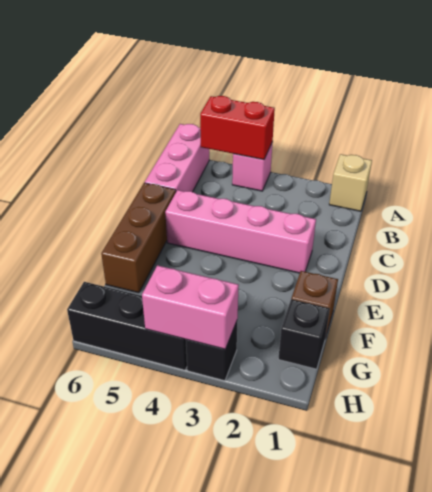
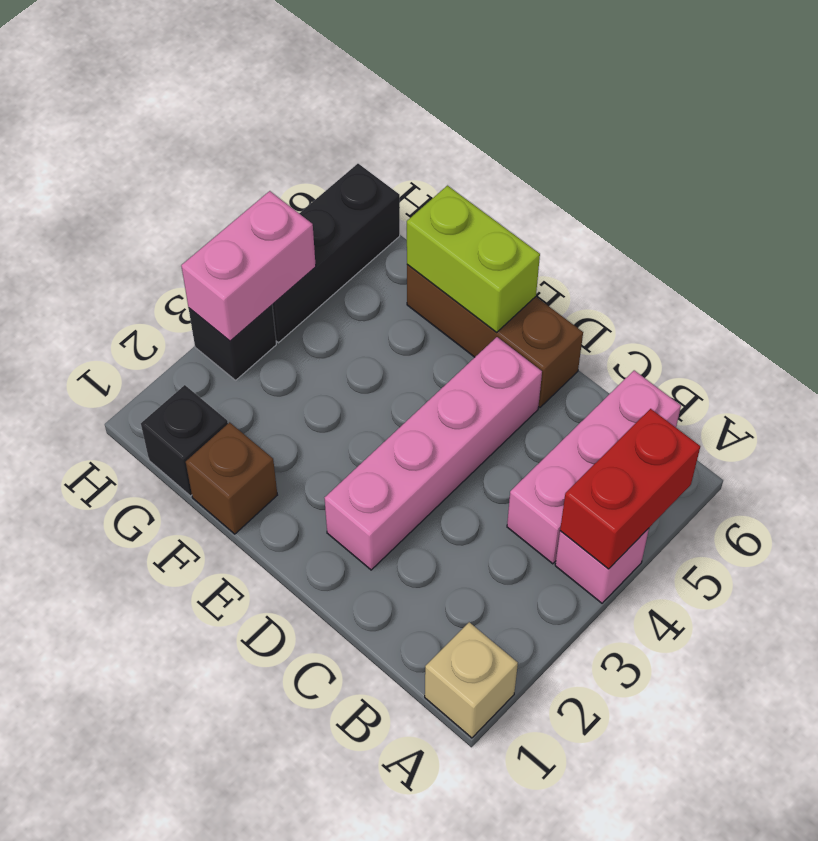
pink 1x3 brick [145,124,209,192] -> pink 1x3 brick turned to [507,370,681,564]
none -> lime 1x2 brick [407,186,540,333]

